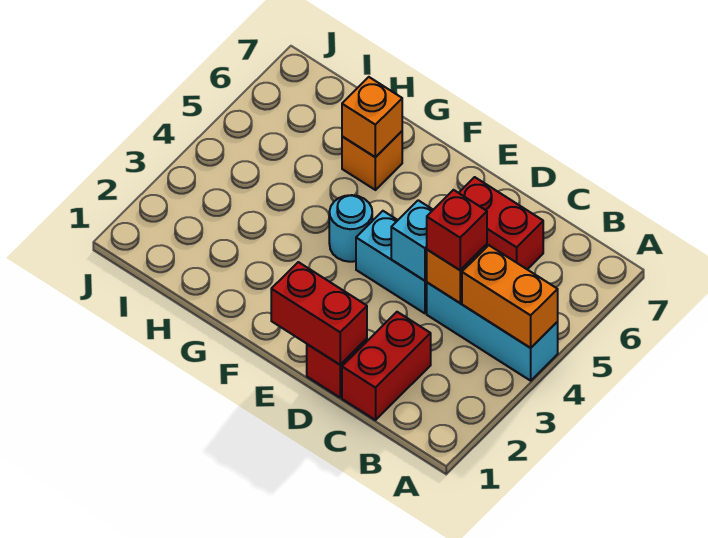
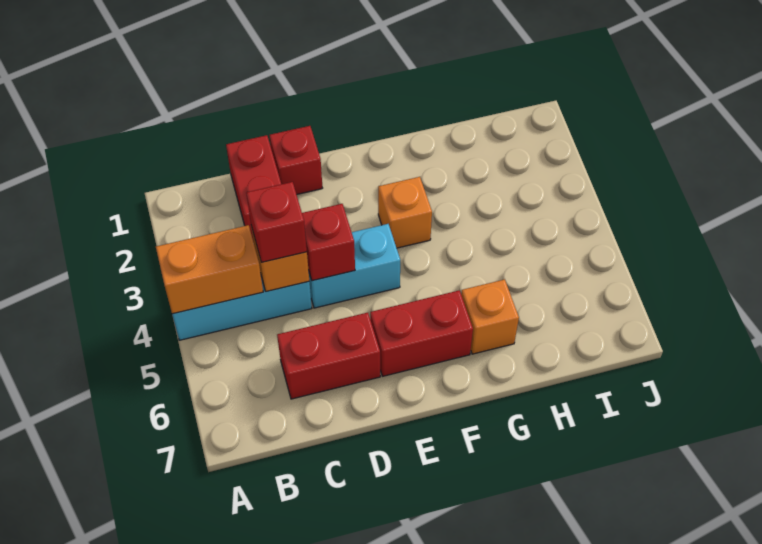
red 1x2 brick [271,262,367,365] -> red 1x2 brick moved to [370,290,473,376]
cyan 1x1 brick [391,200,433,281] -> red 1x1 brick [302,204,355,281]
cyan 1x1 round brick [329,195,372,262] -> none
orange 1x1 brick [342,77,402,157] -> orange 1x1 brick moved to [378,177,432,248]

